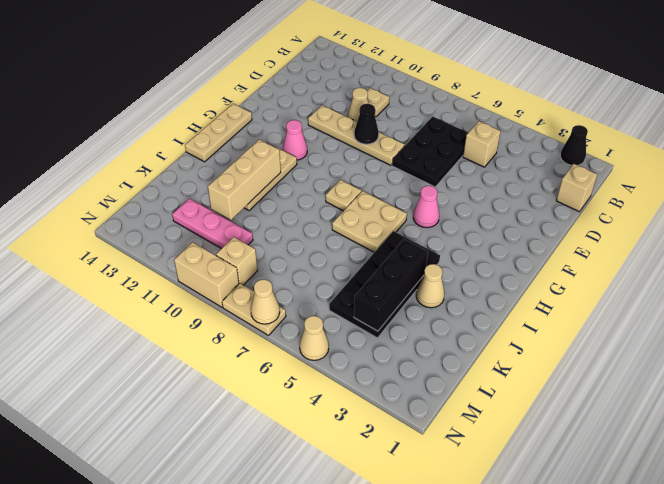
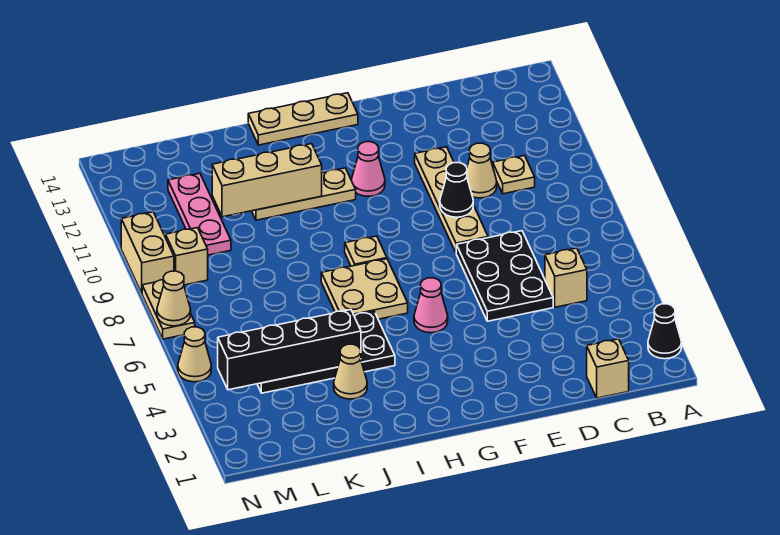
black 2x3 plate [392,116,468,187] -> black 2x3 plate turned to [456,231,553,321]
black 1x3 brick [354,239,428,331] -> black 1x4 brick [218,310,361,390]

